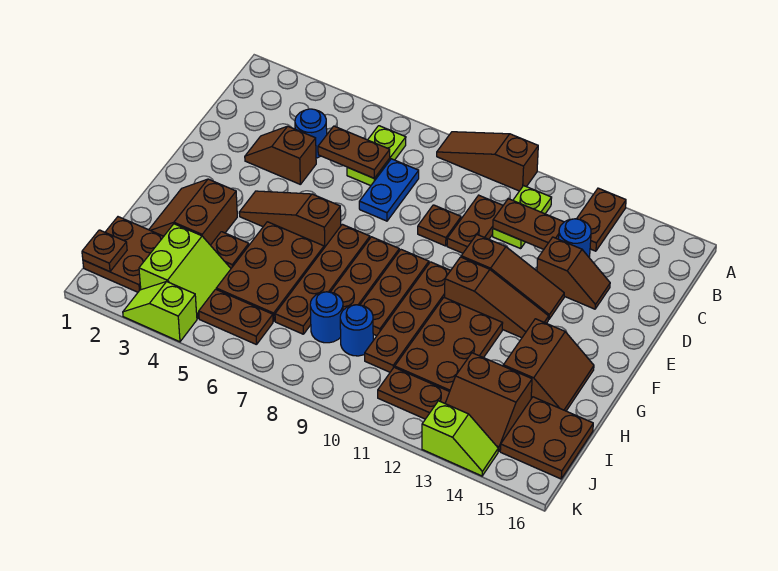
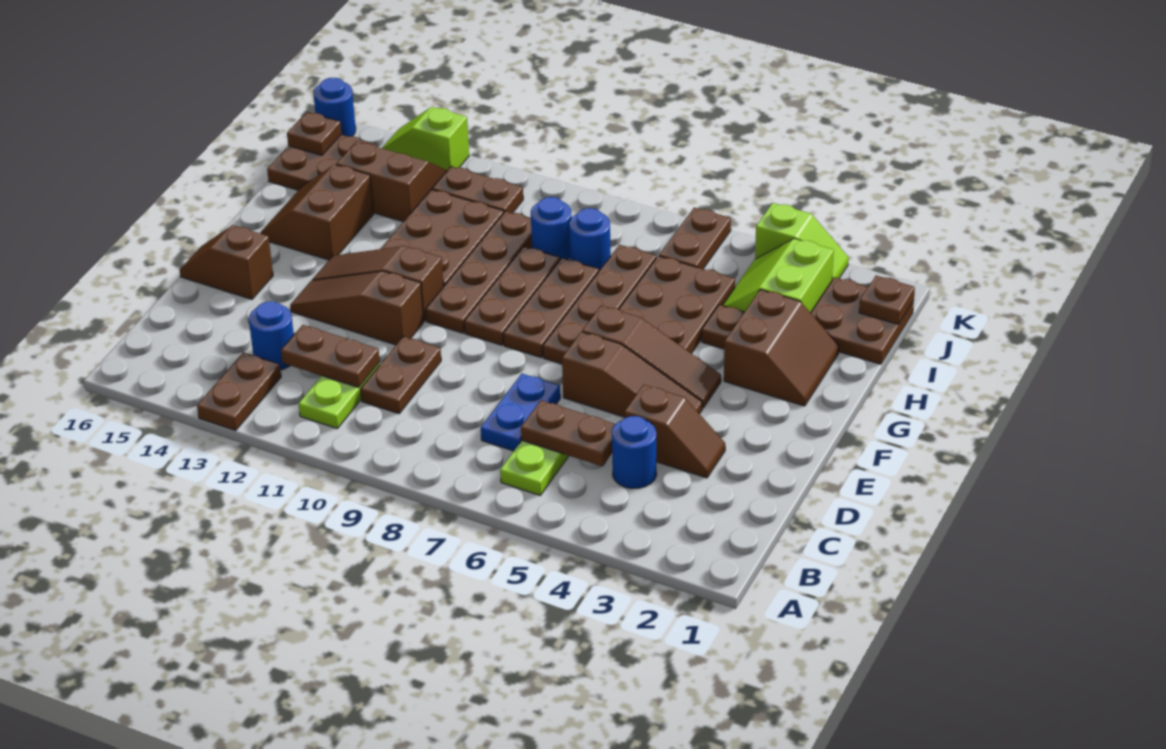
brown 1x3 slope [437,132,538,191] -> brown 1x3 slope moved to [562,332,702,417]
brown 1x1 plate [418,205,461,246] -> brown 1x1 plate moved to [287,112,341,155]
brown 1x2 slope [537,237,610,309] -> brown 1x2 slope moved to [180,225,273,299]
brown 1x2 plate [199,289,273,345] -> brown 1x2 plate turned to [659,208,731,269]
none -> blue 1x1 round brick [313,78,356,137]

